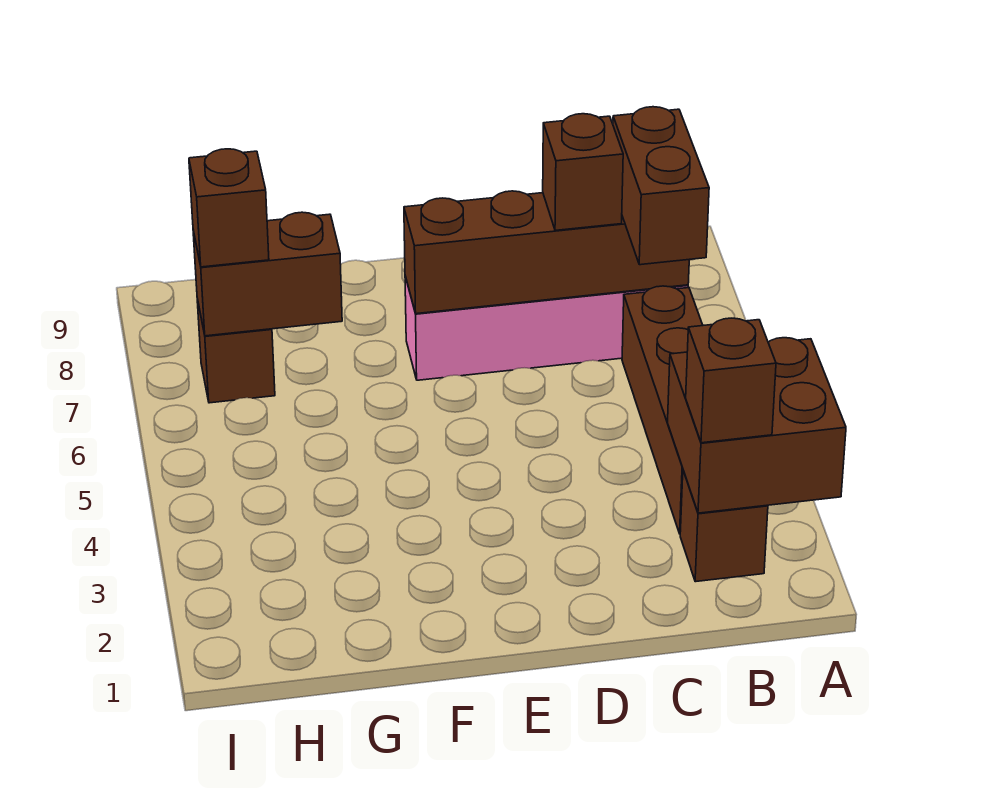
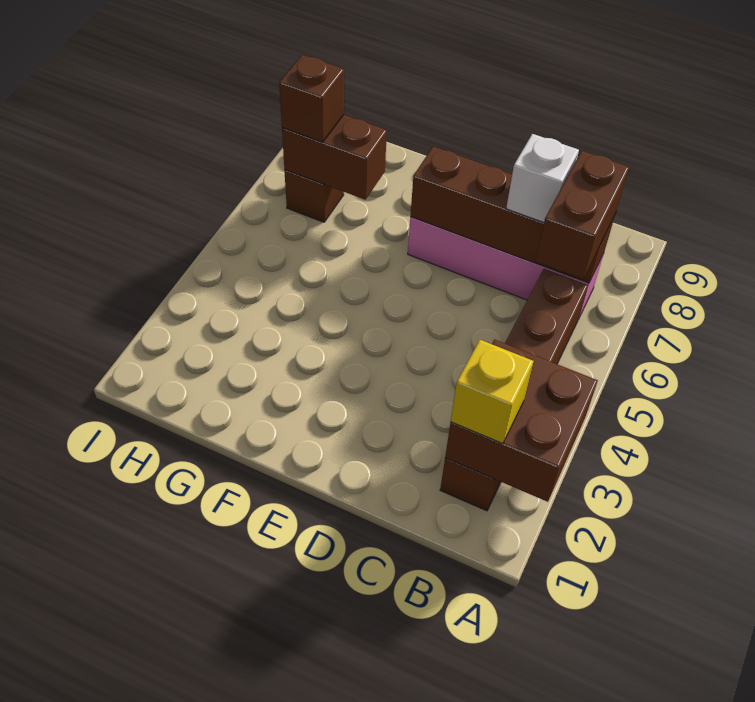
brown 1x1 brick [686,318,776,443] -> yellow 1x1 brick [451,340,533,444]
brown 1x1 brick [543,114,623,231] -> white 1x1 brick [506,134,579,223]

